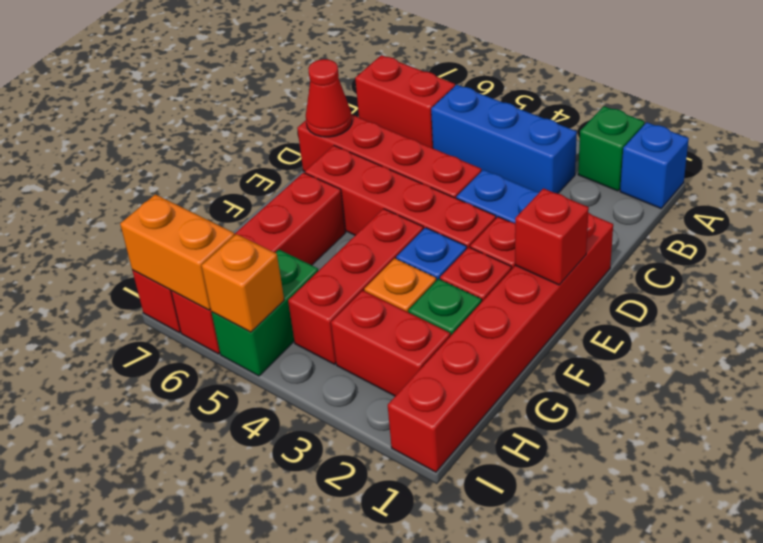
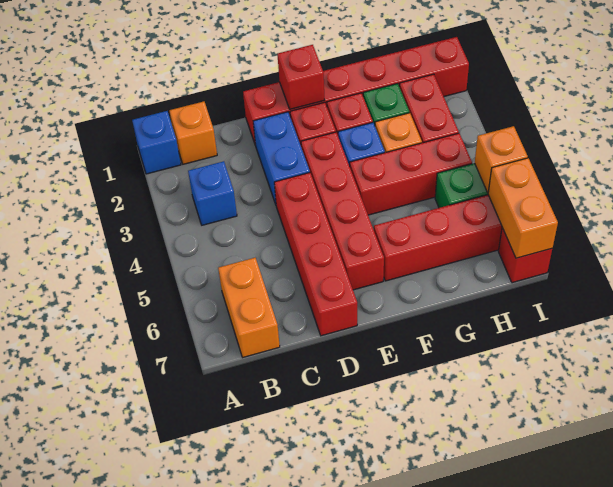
green 1x1 brick [578,106,645,191] -> none
none -> orange 1x1 brick [169,101,217,164]
blue 1x3 brick [431,85,577,193] -> blue 1x1 brick [188,161,237,225]
red 1x2 brick [355,55,455,148] -> orange 1x2 brick [218,258,280,357]
red 1x1 cone [306,59,352,137] -> none

